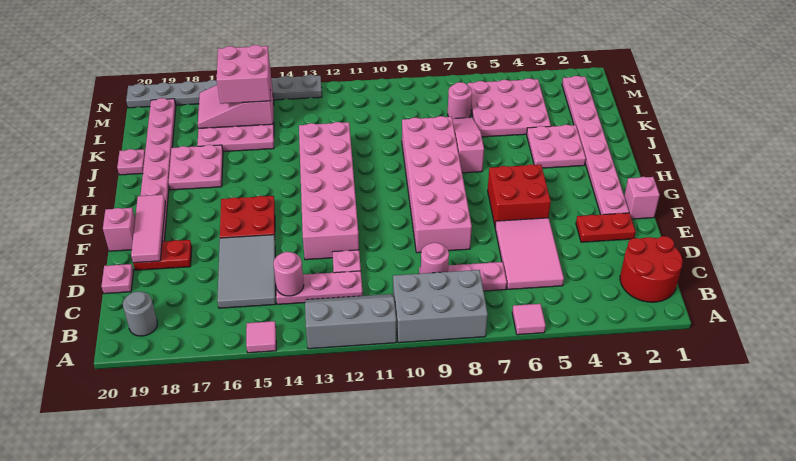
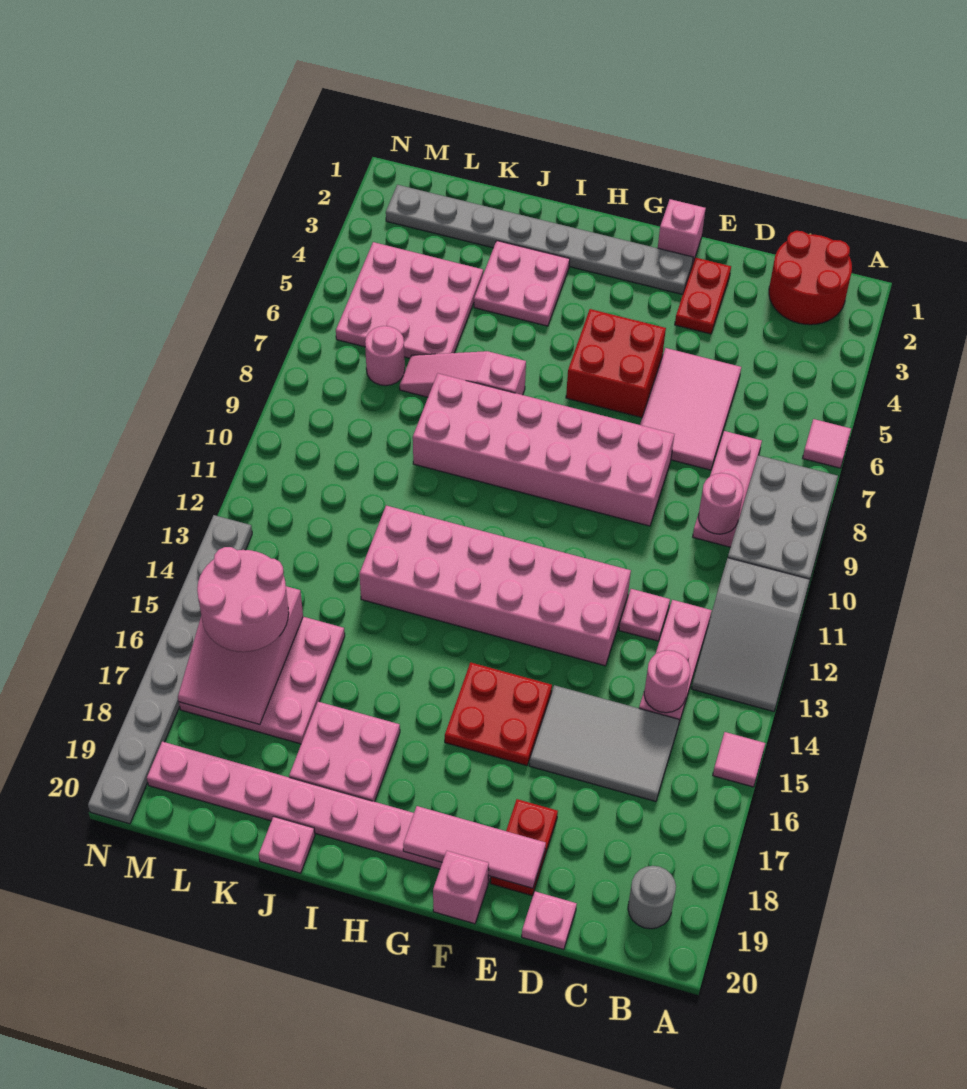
grey 2x3 slope [305,294,396,349] -> grey 2x3 slope turned to [692,558,810,711]
pink 2x3 tile [495,218,564,289] -> pink 2x3 tile turned to [640,348,741,470]
pink 1x8 plate [562,76,629,215] -> grey 1x8 plate [386,185,693,294]
pink 2x2 brick [217,45,271,104] -> pink 2x2 round brick [197,547,289,652]

